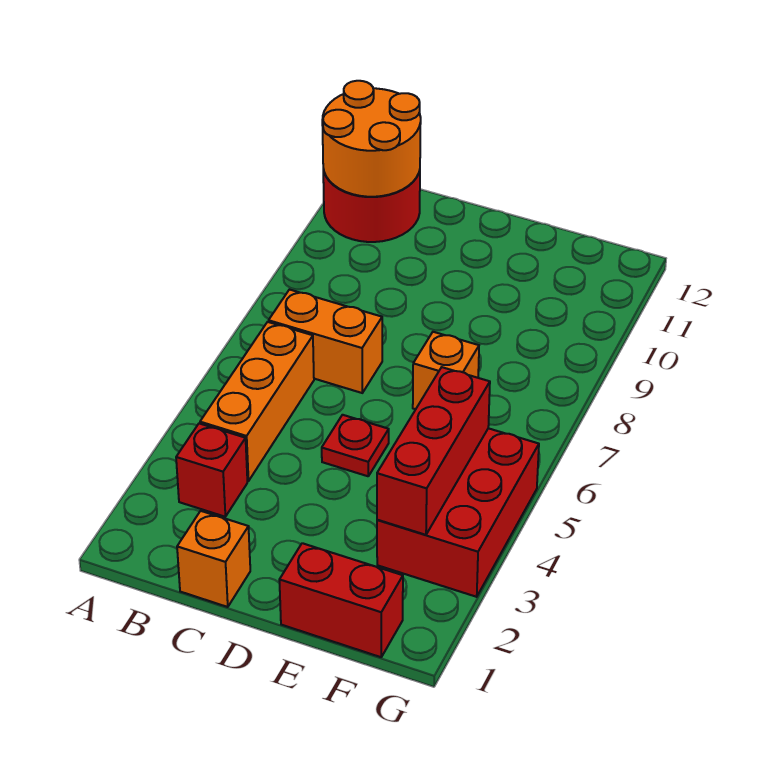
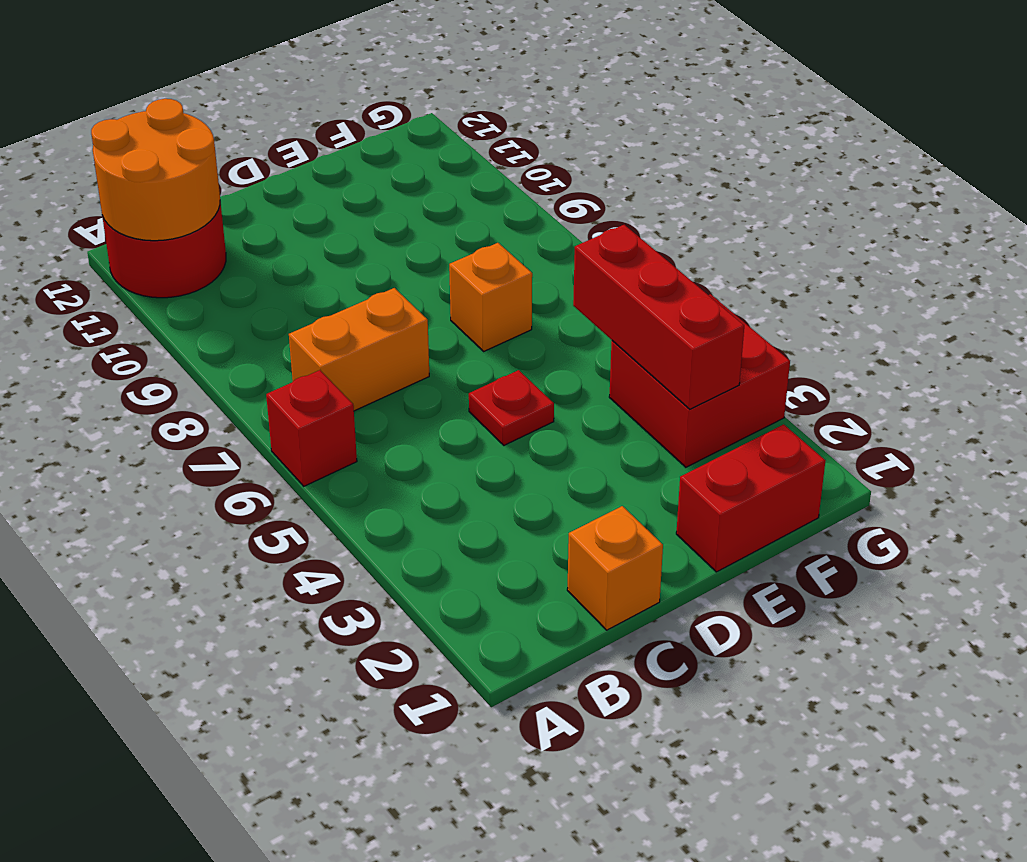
red 1x1 brick [176,423,247,517] -> red 1x1 brick moved to [266,370,357,486]
orange 1x3 brick [200,322,314,481] -> none
red 2x3 brick [377,428,539,597] -> red 2x2 brick [609,294,790,467]

